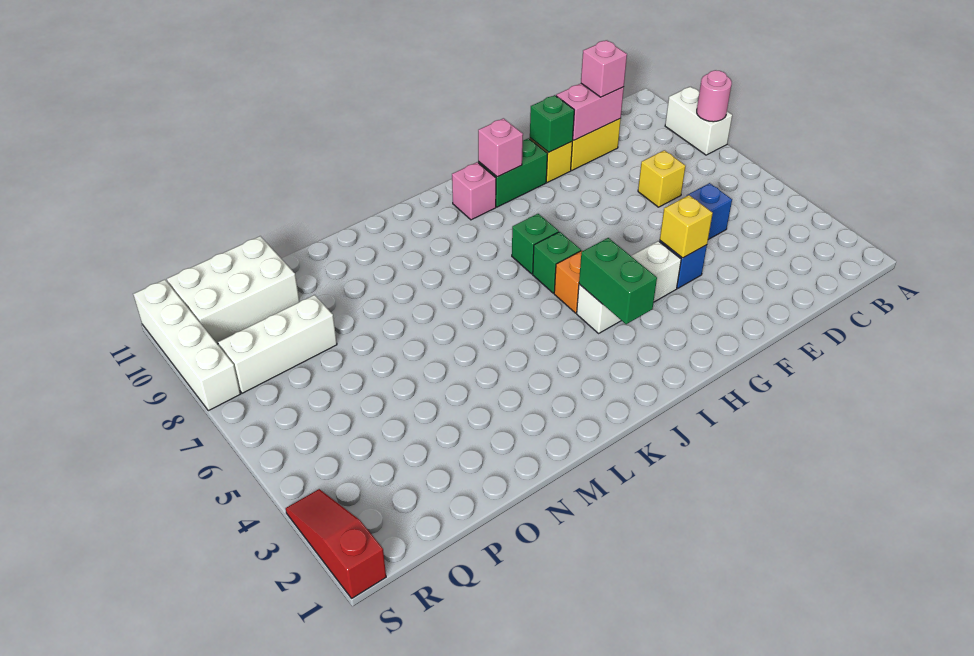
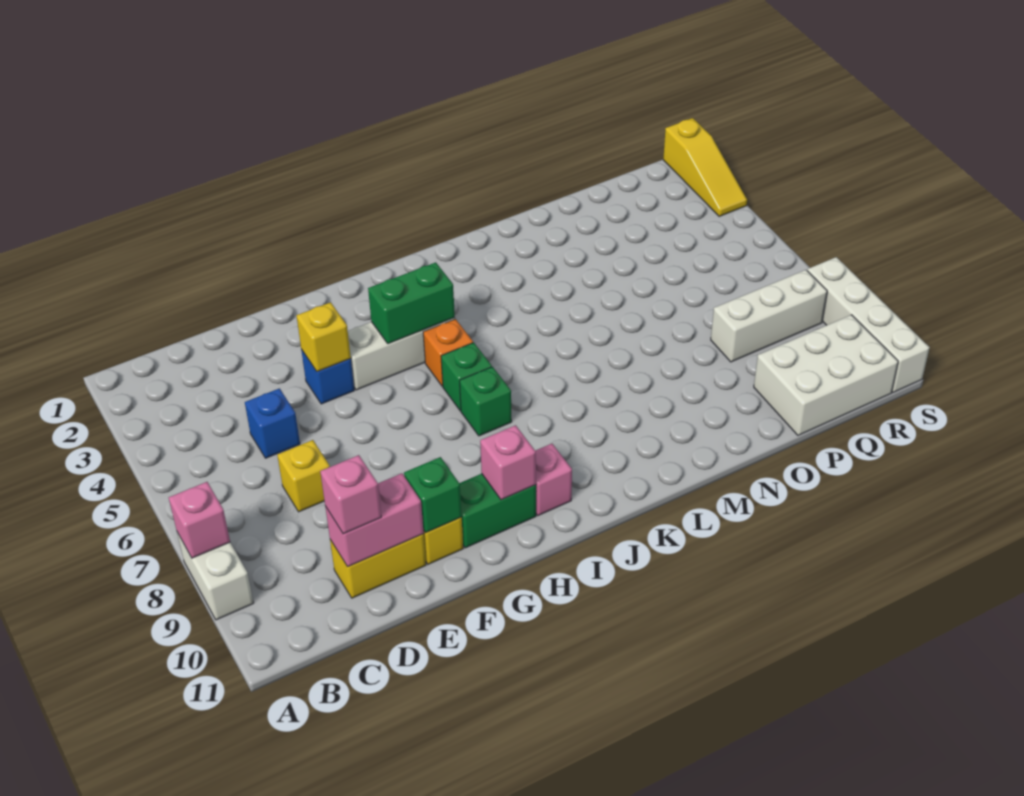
pink 1x1 round brick [697,70,732,122] -> pink 1x1 brick [169,482,230,558]
green 1x2 brick [579,238,657,324] -> green 1x2 brick turned to [368,262,455,344]
red 1x3 slope [286,489,386,598] -> yellow 1x3 slope [663,118,747,216]

